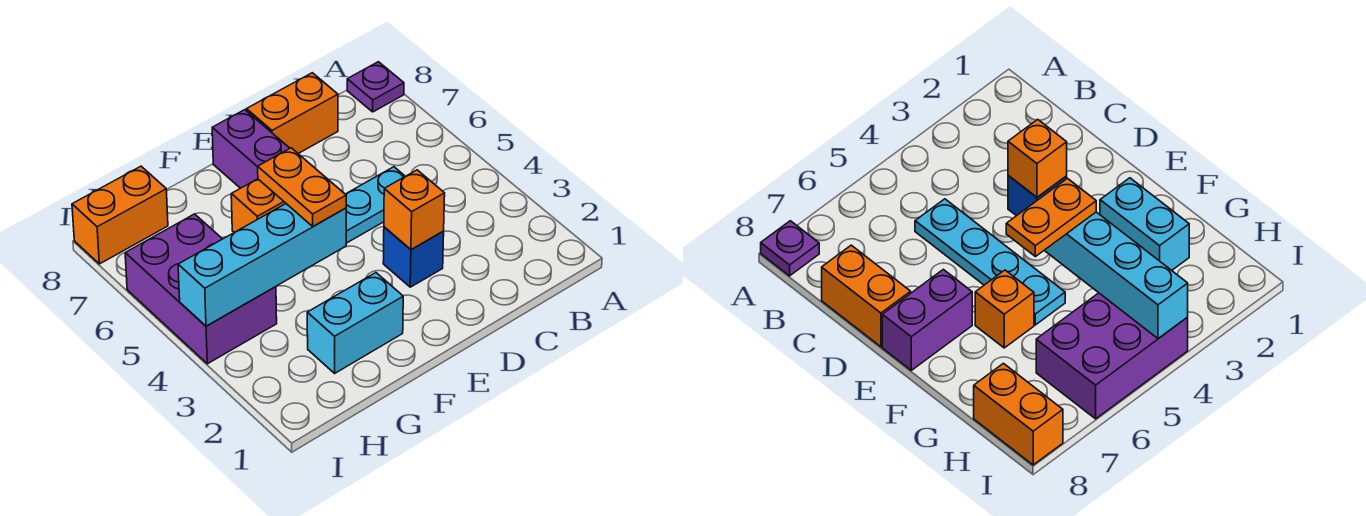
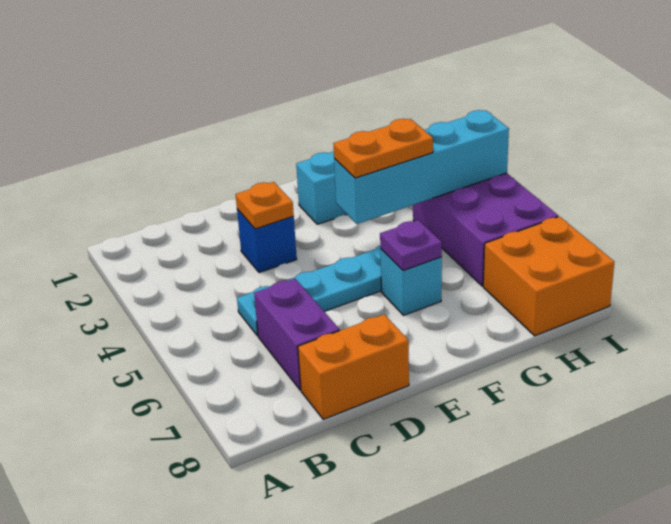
purple 1x1 plate [347,62,404,112] -> purple 1x1 plate moved to [380,220,442,271]
orange 1x1 brick [384,170,445,249] -> orange 1x1 plate [236,182,294,229]
purple 1x2 brick [212,110,290,188] -> purple 1x2 brick moved to [254,278,340,390]
orange 1x2 plate [258,148,346,226] -> orange 1x2 plate turned to [333,119,433,178]
orange 1x1 brick [231,179,286,232] -> cyan 1x1 brick [380,249,442,315]
orange 1x2 brick [72,166,168,264] -> orange 2x2 brick [483,217,614,336]

